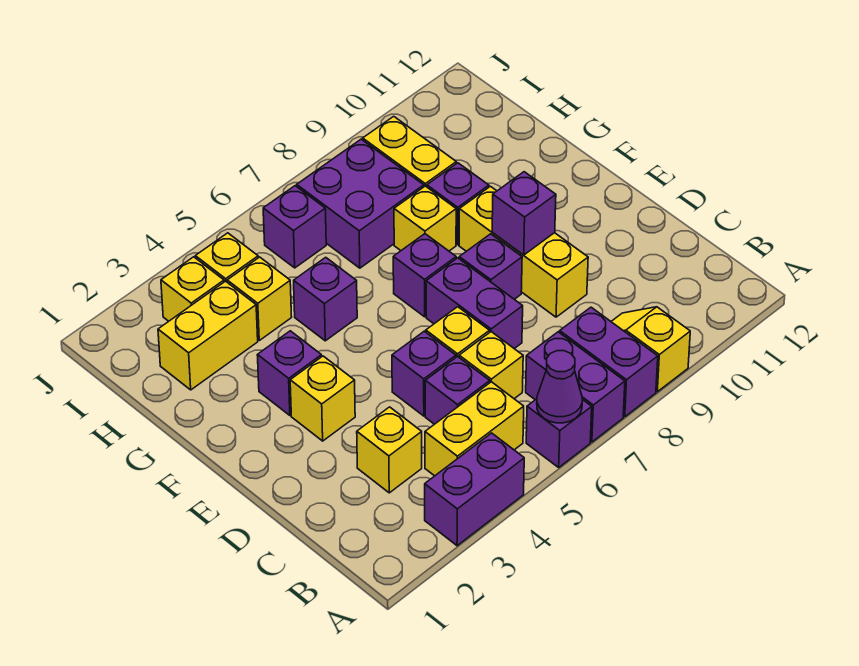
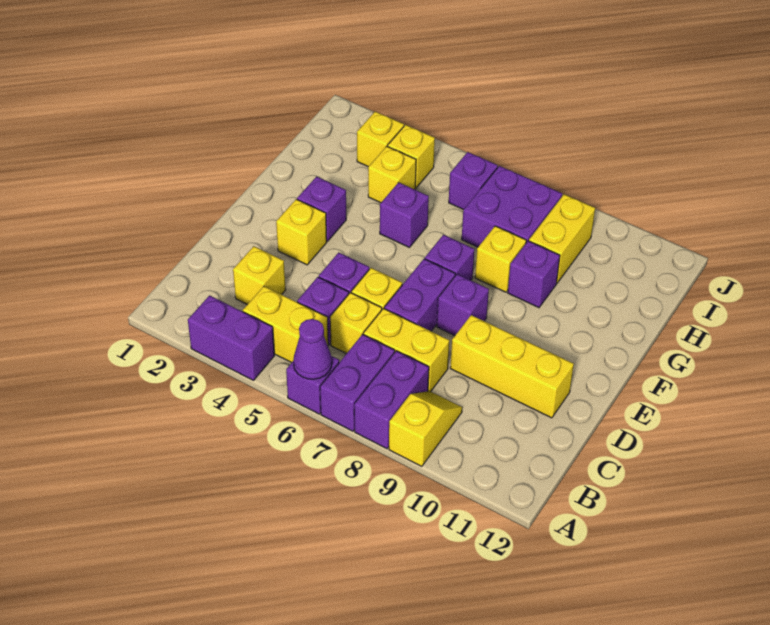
yellow 1x3 brick [459,186,588,317] -> yellow 1x3 brick turned to [450,315,574,418]
purple 1x1 brick [492,172,556,255] -> none
yellow 1x2 brick [158,281,258,390] -> yellow 1x2 brick moved to [363,309,449,392]

